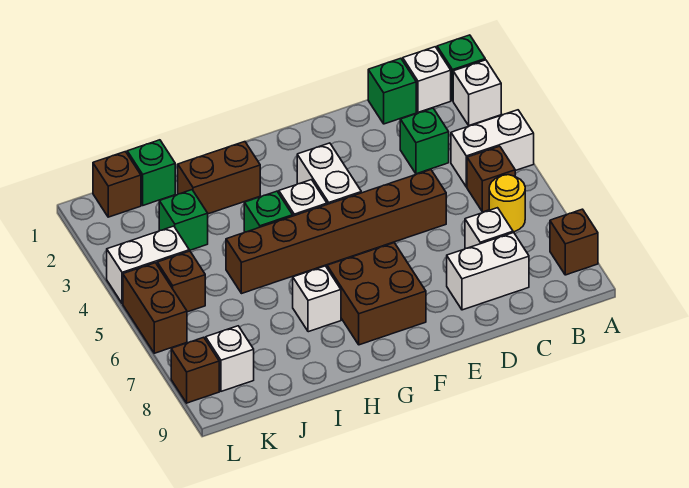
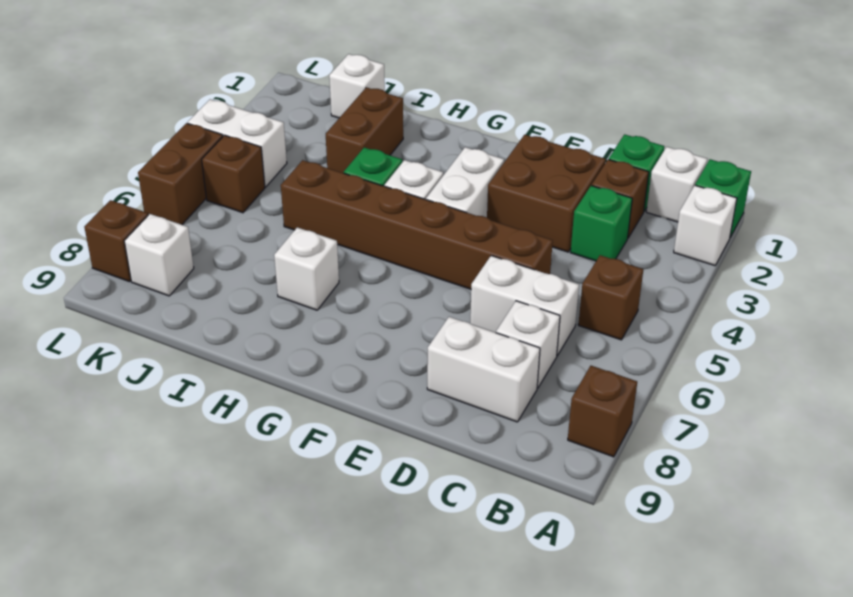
white 1x2 brick [451,110,534,187] -> white 1x2 brick moved to [470,256,579,356]
yellow 1x1 round brick [489,175,525,232] -> none
brown 2x2 brick [327,243,426,345] -> brown 2x2 brick moved to [487,135,606,252]
brown 1x2 brick [178,142,260,214] -> brown 1x2 brick turned to [326,87,403,173]
green 1x1 brick [127,140,175,205] -> white 1x1 brick [329,54,385,118]
green 1x1 brick [159,190,208,251] -> none
brown 1x1 brick [93,152,141,217] -> brown 1x1 brick moved to [592,159,649,238]

